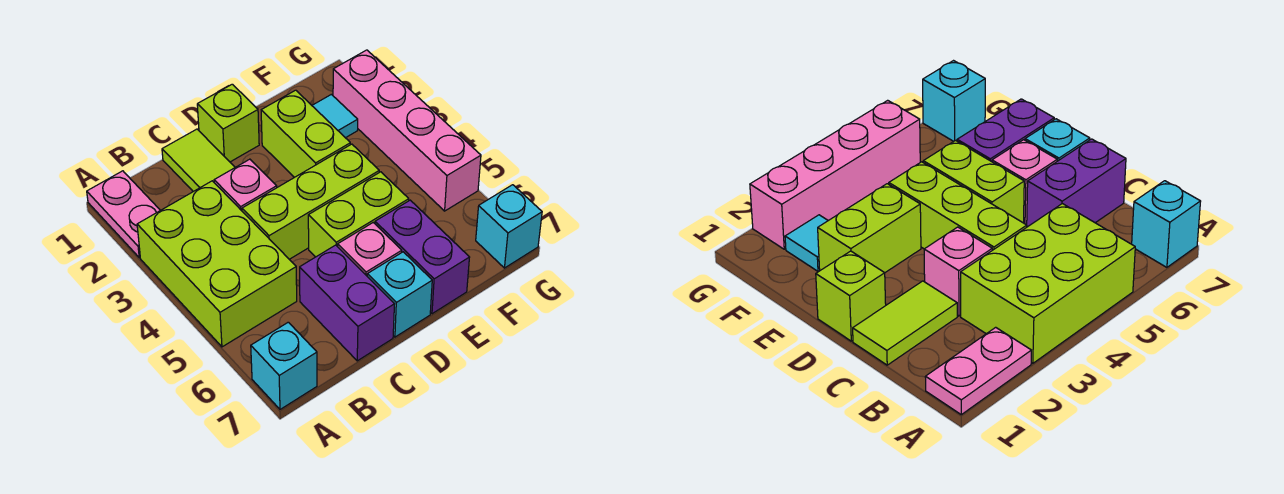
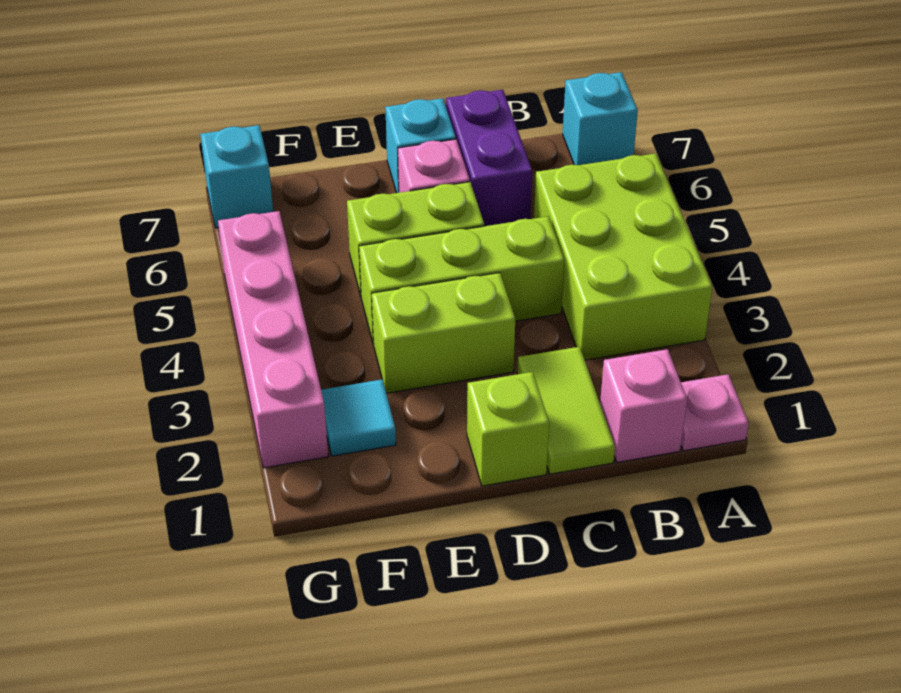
pink 1x2 plate [87,171,160,258] -> pink 1x1 plate [681,374,749,451]
pink 1x1 brick [214,159,277,211] -> pink 1x1 brick moved to [600,349,687,462]
lime 1x2 brick [261,90,350,177] -> lime 1x2 brick turned to [372,273,515,393]
purple 1x2 brick [375,200,470,314] -> none

